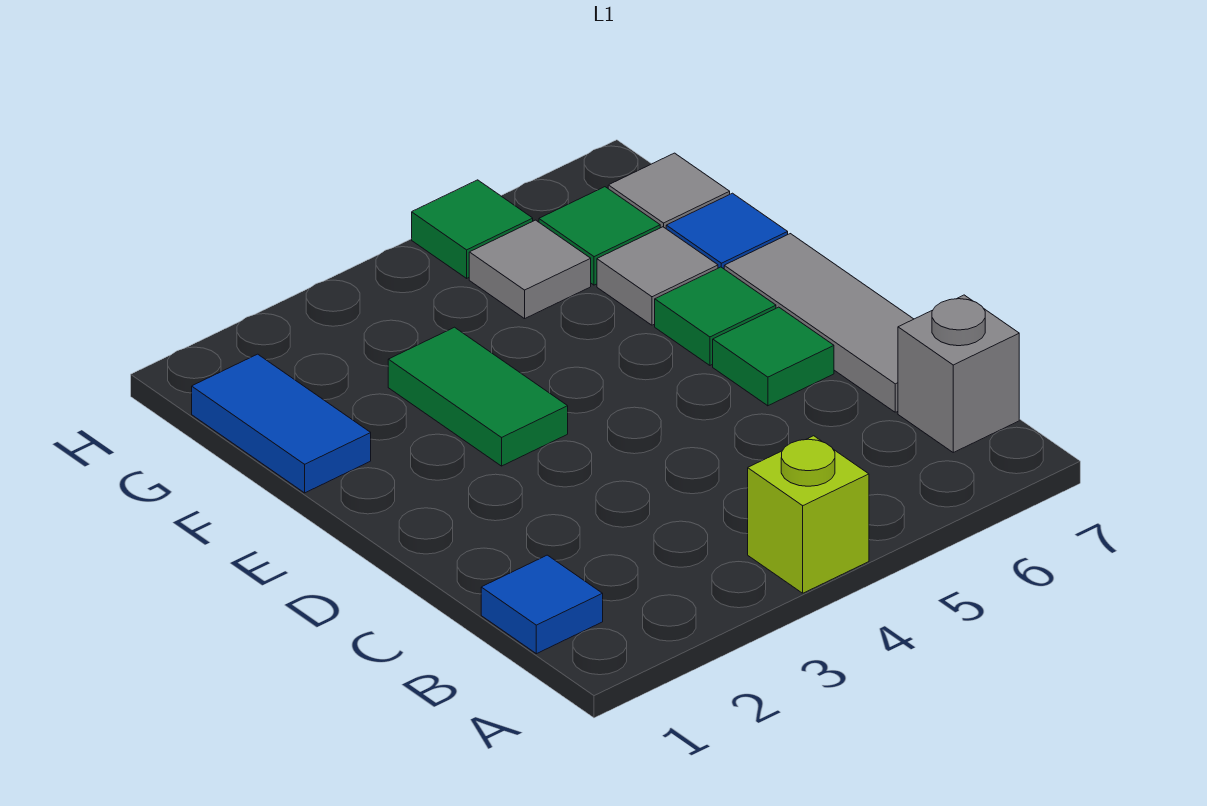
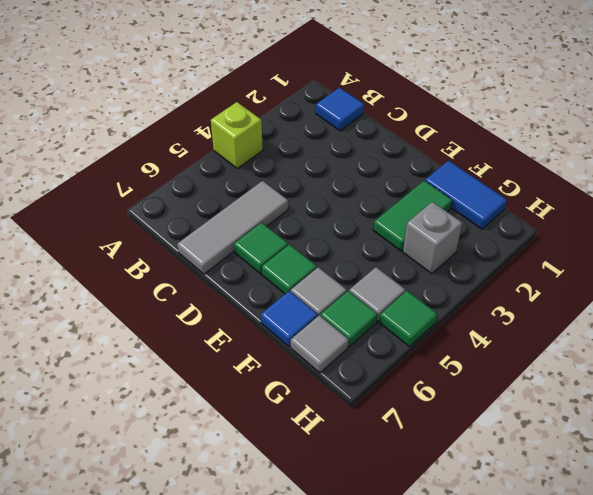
grey 1x1 brick [898,295,1019,452] -> grey 1x1 brick moved to [403,202,462,274]
grey 1x3 tile [724,234,913,412] -> grey 1x3 tile turned to [177,181,288,274]
green 1x2 tile [388,327,568,466] -> green 1x2 tile turned to [373,180,452,251]

